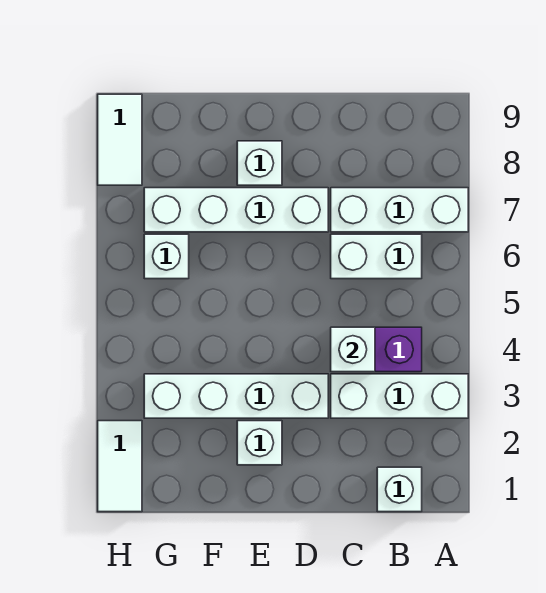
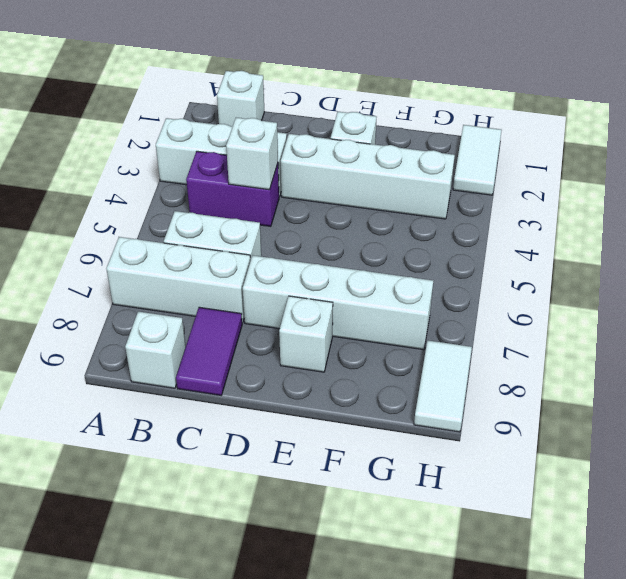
none -> purple 1x2 tile [176,307,242,395]
white 1x1 brick [144,234,189,279] -> white 1x1 brick moved to [125,312,186,388]

